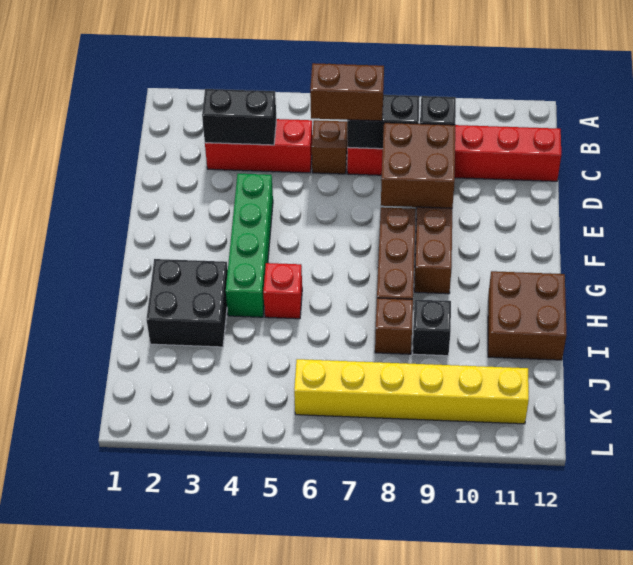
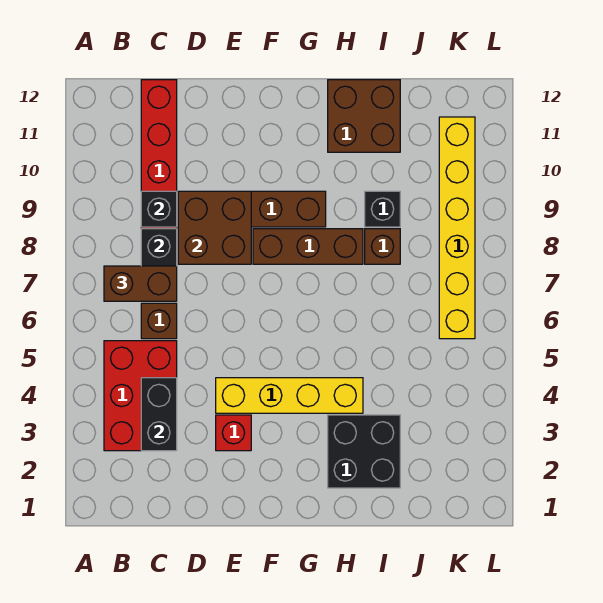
red 1x3 brick [205,119,312,173] -> red 2x3 brick [104,341,177,451]
brown 1x2 brick [310,63,384,121] -> brown 1x2 brick turned to [104,266,177,301]
green 1x4 brick [226,174,273,317] -> yellow 1x4 brick [216,378,363,413]
red 1x1 brick [263,263,302,319] -> red 1x1 brick moved to [216,415,251,451]

